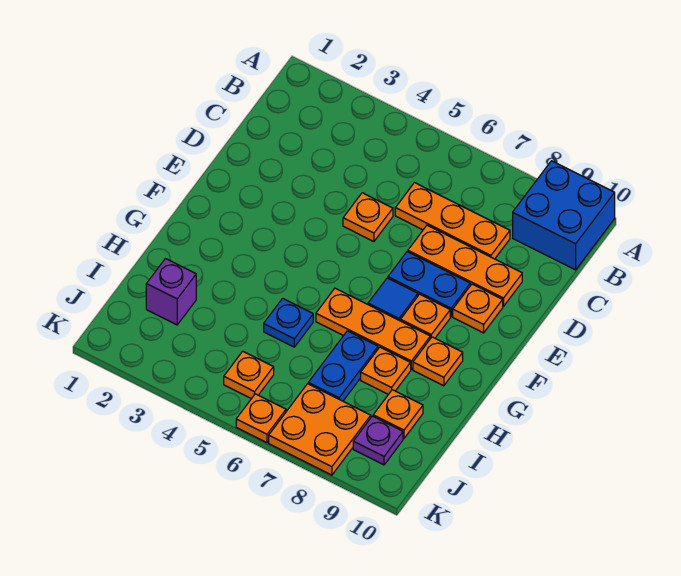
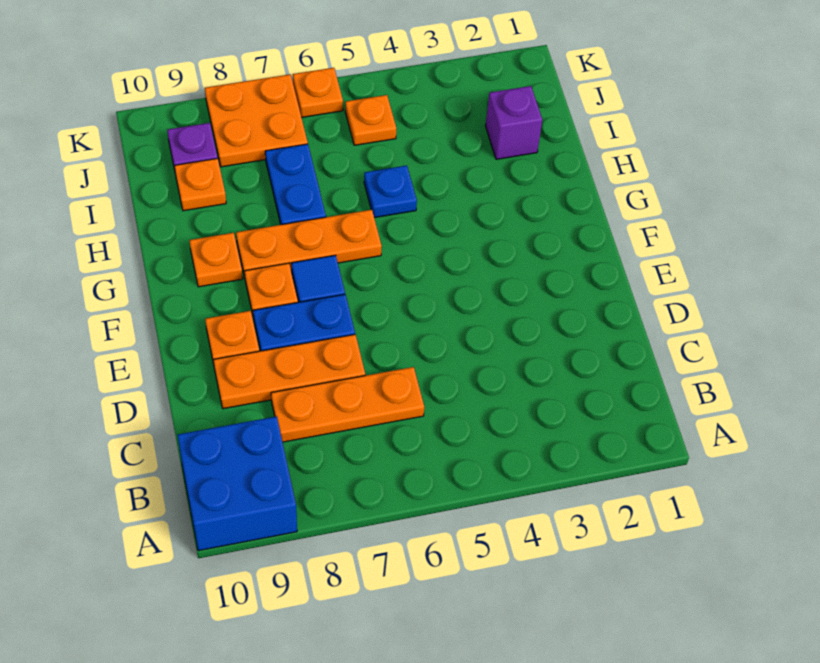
orange 1x1 plate [343,193,393,242] -> none
orange 1x1 plate [361,347,411,394] -> none

